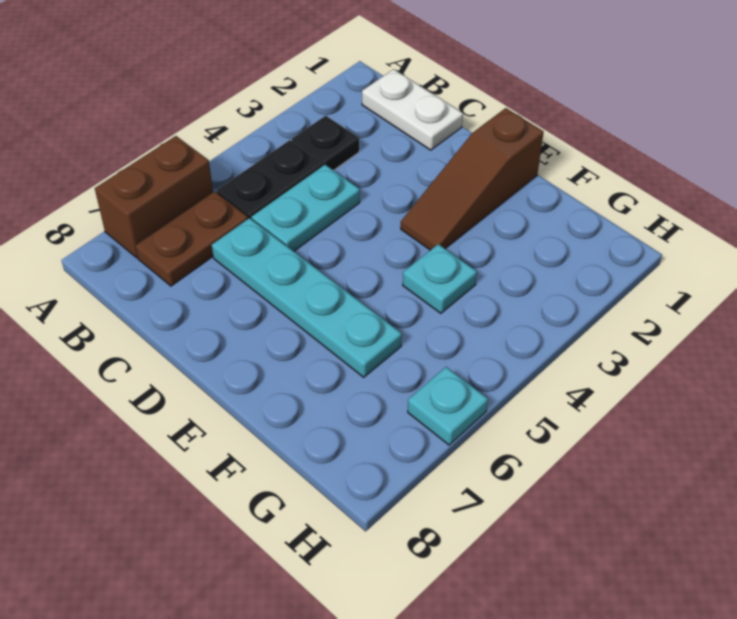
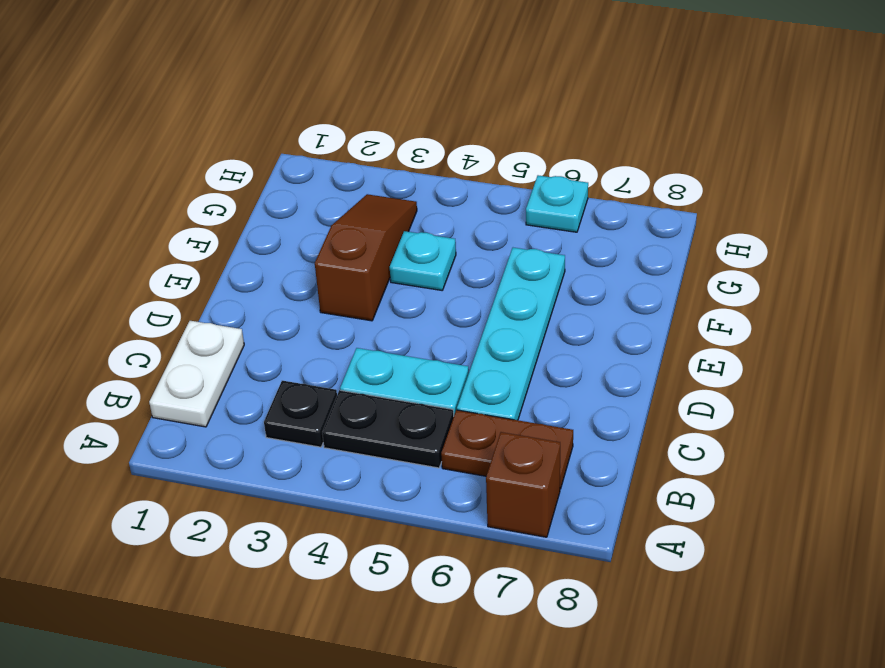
brown 1x2 brick [95,136,213,258] -> brown 1x1 brick [486,432,560,537]
brown 1x3 slope [401,108,544,250] -> brown 1x3 slope turned to [315,194,417,321]

